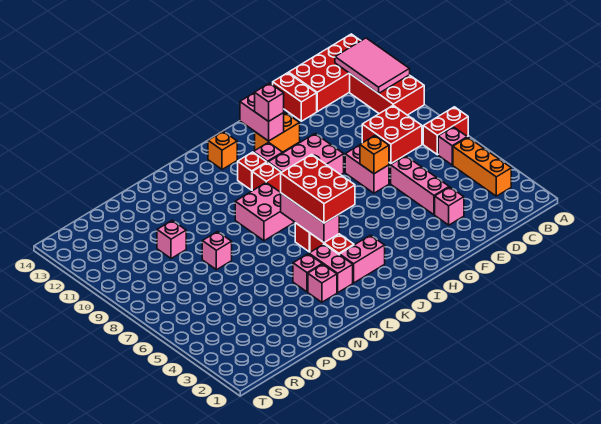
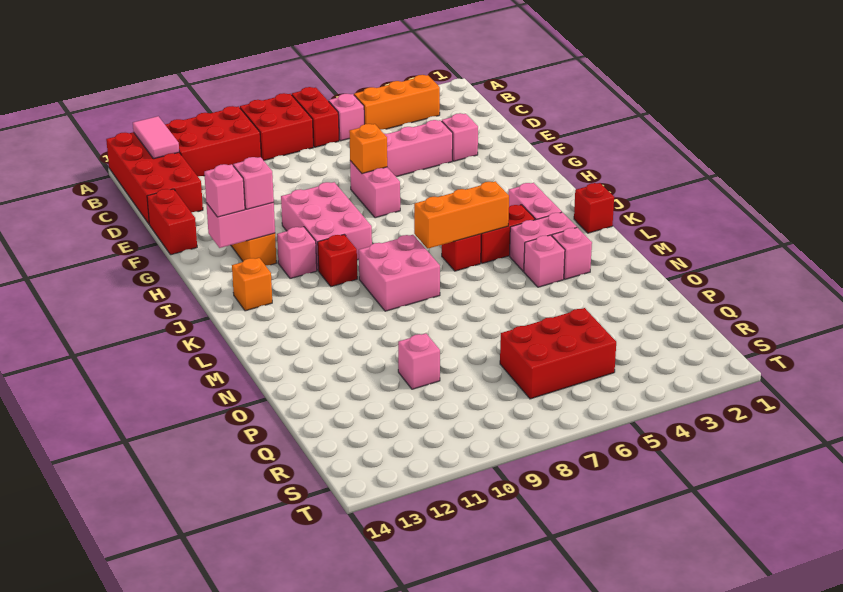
pink 2x3 tile [335,38,410,94] -> pink 1x2 tile [133,116,179,159]
red 2x2 brick [362,105,422,163] -> red 2x2 brick moved to [240,93,313,160]
red 1x2 brick [273,73,317,121] -> red 1x2 brick turned to [147,189,197,255]
pink 1x2 brick [345,145,389,193] -> pink 1x2 brick turned to [350,161,400,218]
red 2x3 brick [281,154,355,223] -> red 2x3 brick moved to [500,308,616,399]
red 1x1 brick [238,152,267,190] -> red 1x1 brick moved to [574,183,614,233]
pink 1x3 brick [281,193,339,243] -> orange 1x3 brick [414,181,509,249]
pink 1x1 brick [202,232,232,270] -> pink 1x1 brick moved to [204,164,245,217]

